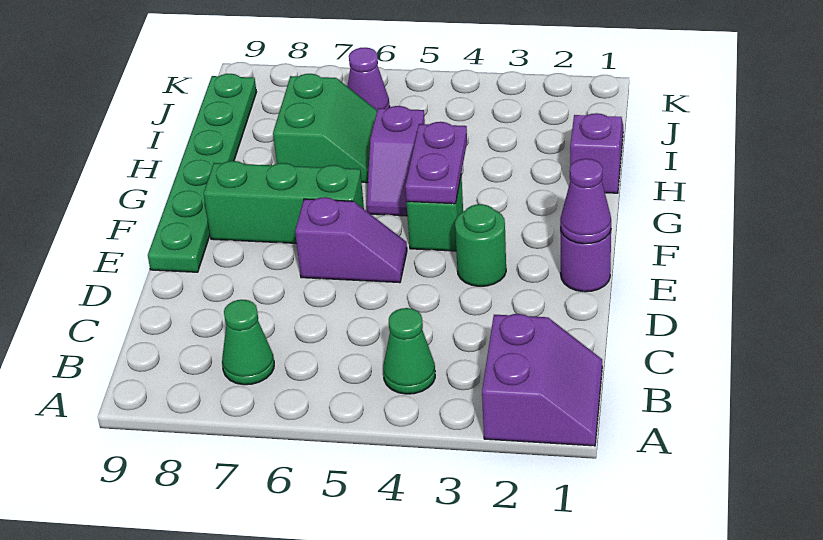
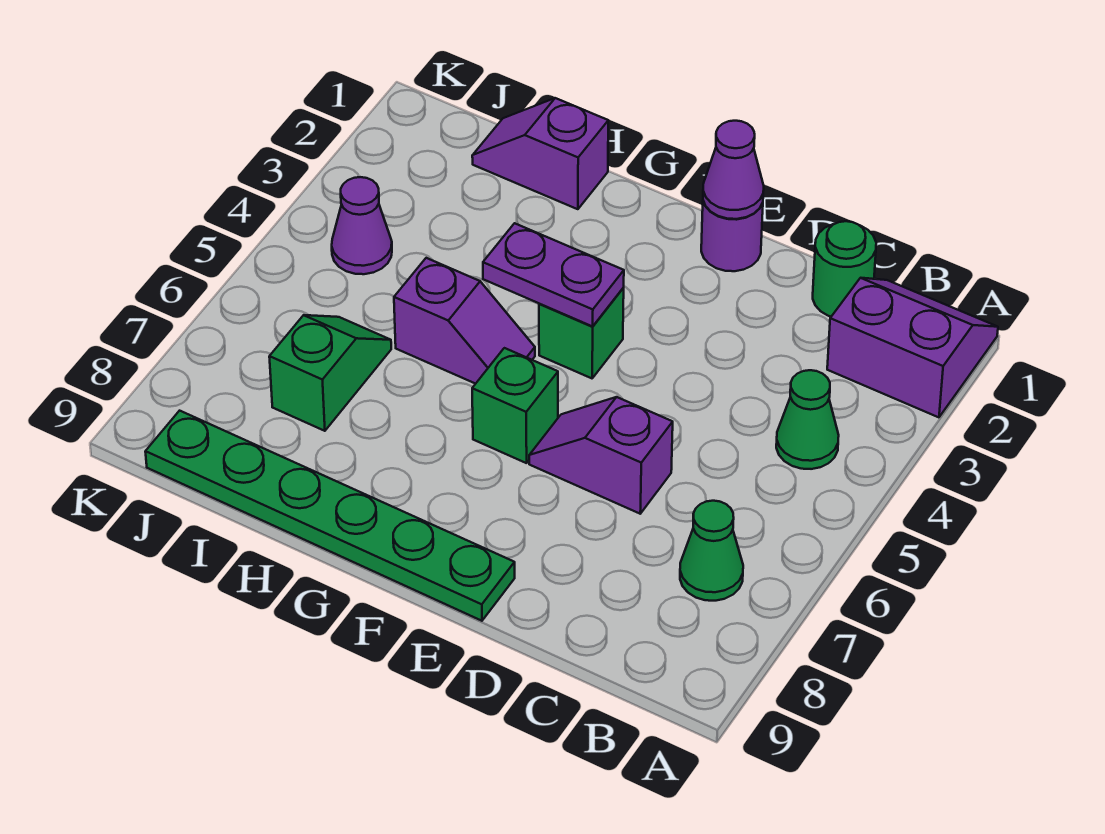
green 1x1 round brick [455,204,506,286] -> green 1x1 round brick moved to [813,221,876,316]
purple 1x2 slope [295,197,407,283] -> purple 1x2 slope turned to [529,397,673,514]
green 1x3 brick [204,161,364,243] -> green 1x1 brick [472,348,558,463]
green 2x2 slope [273,74,377,183] -> green 1x2 slope [269,315,391,431]
purple 1x1 cone [347,47,390,110] -> purple 1x1 cone moved to [332,177,392,274]

